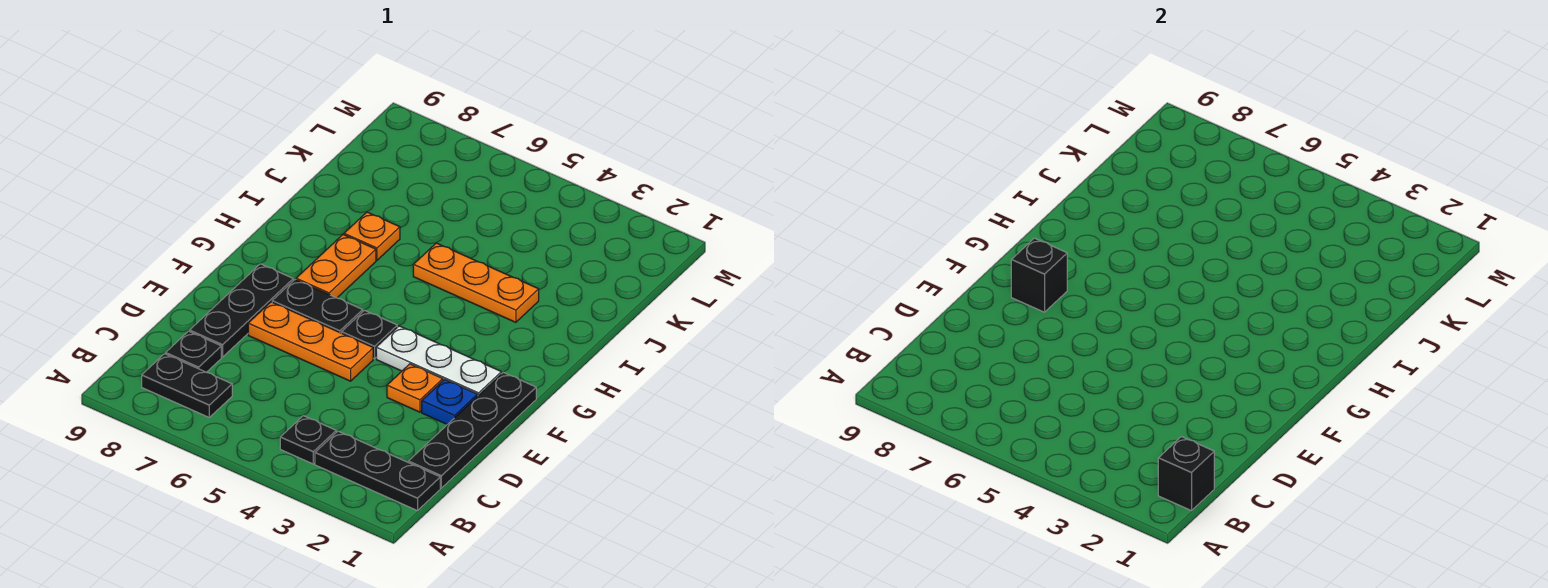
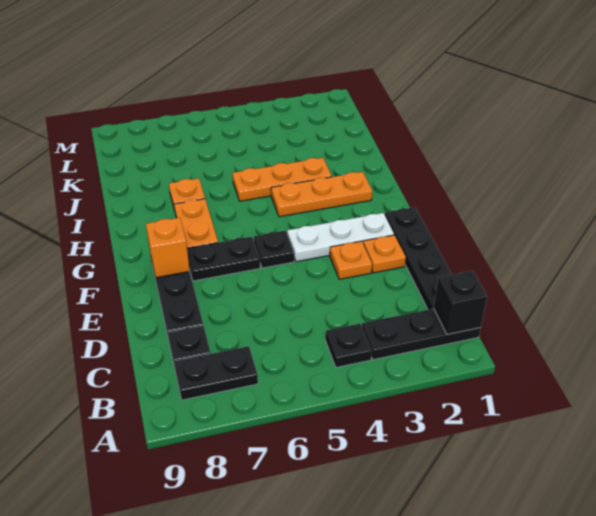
blue 1x1 plate [422,379,478,425] -> orange 1x1 plate [363,235,406,273]
orange 1x3 plate [248,302,373,381] -> orange 1x3 plate moved to [271,172,372,217]
black 1x1 brick [1011,238,1067,312] -> orange 1x1 brick [146,218,190,278]

